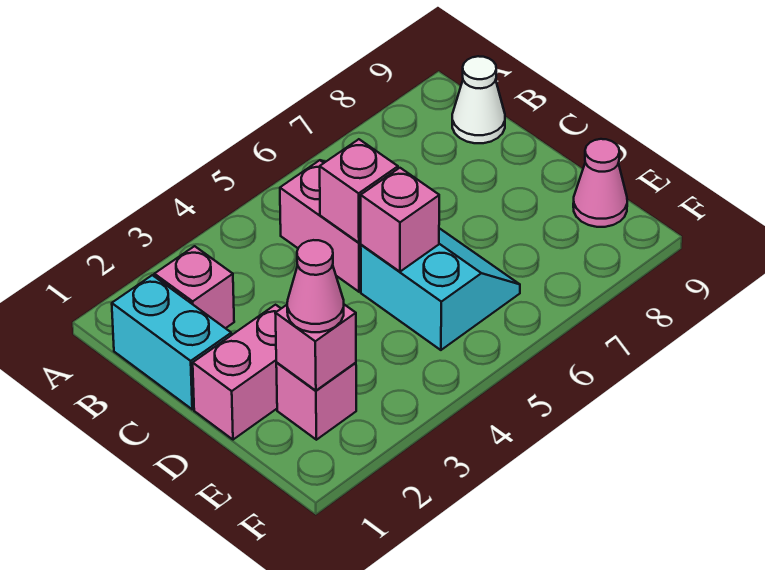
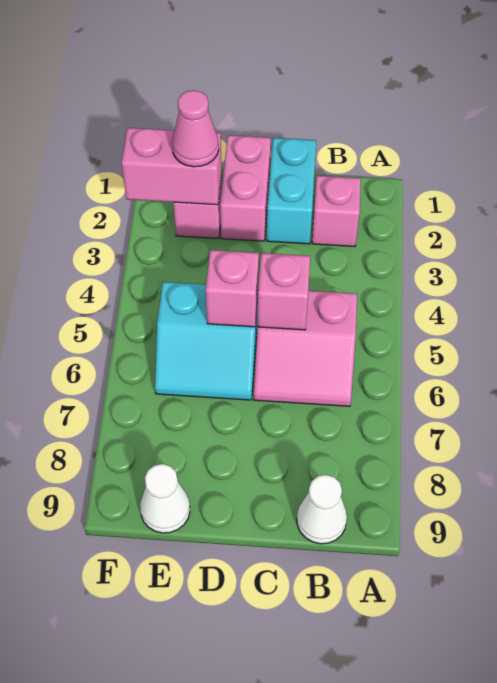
cyan 1x2 brick [112,275,231,409] -> cyan 1x2 brick turned to [267,138,316,244]
pink 1x1 brick [275,305,356,391] -> pink 1x2 brick [121,128,222,205]
pink 1x1 cone [573,139,627,227] -> white 1x1 cone [140,464,190,533]

